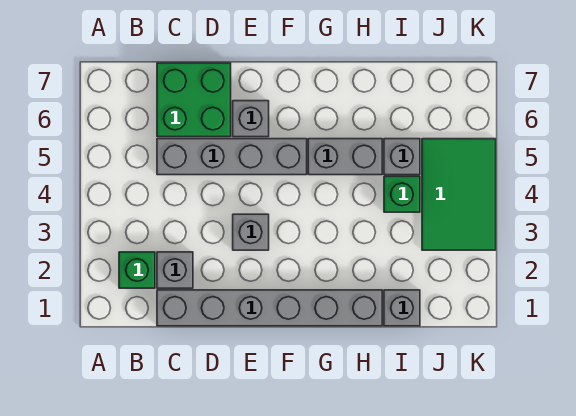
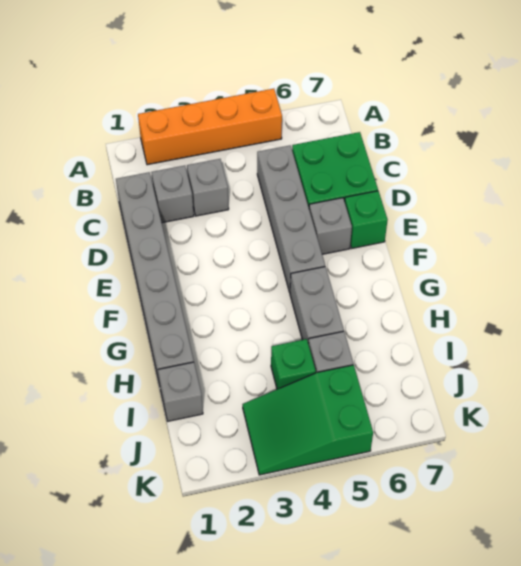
none -> orange 1x4 brick [138,89,282,165]
green 1x1 brick [119,252,155,288] -> green 1x1 brick moved to [345,191,388,248]
grey 1x1 brick [233,214,269,250] -> grey 1x1 brick moved to [187,159,229,216]
green 2x3 tile [422,139,496,250] -> green 2x3 slope [243,365,373,475]

